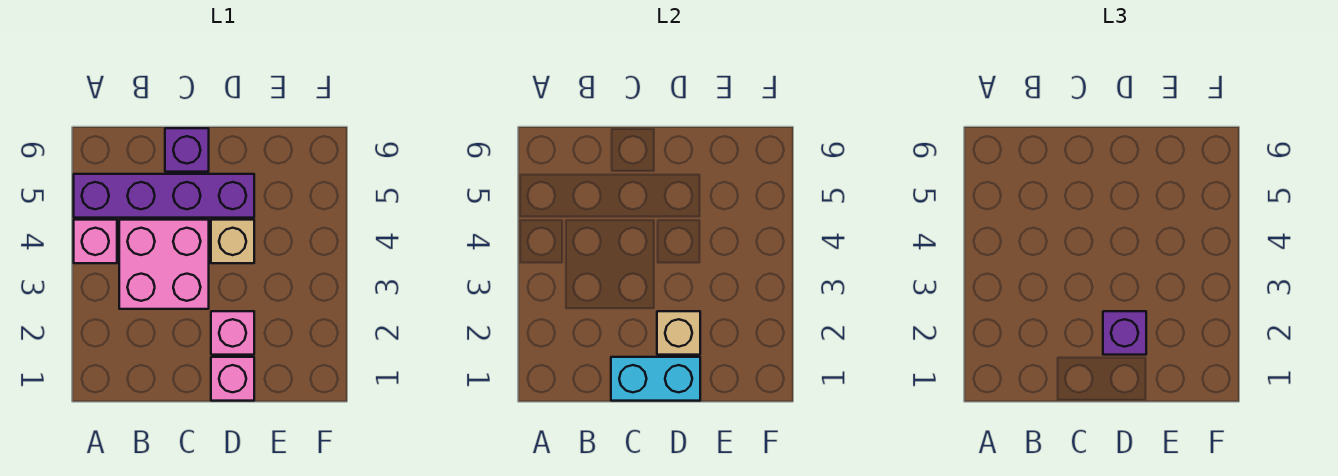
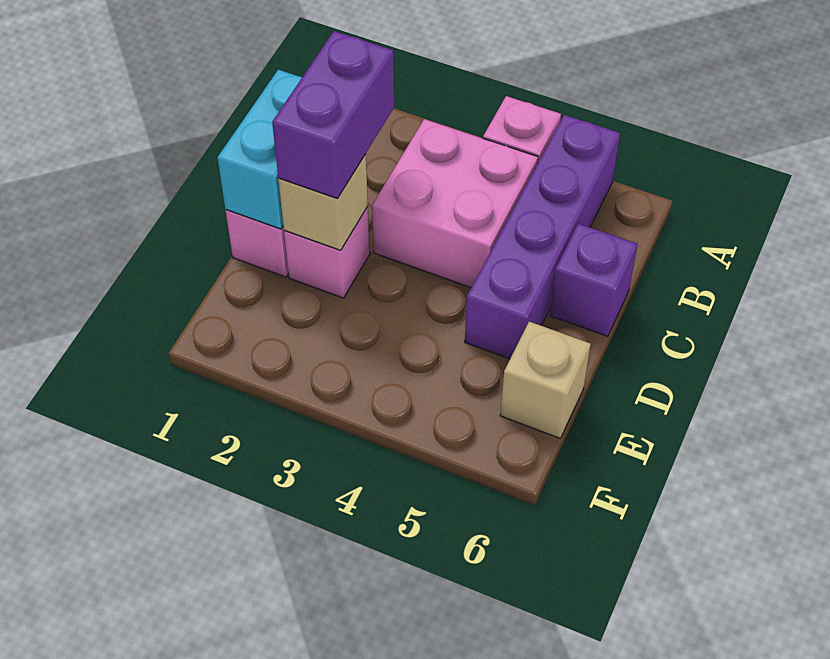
purple 1x1 brick [1103,311,1146,355] -> purple 1x2 brick [272,31,394,199]
tan 1x1 brick [211,220,254,263] -> tan 1x1 brick moved to [500,322,591,438]

